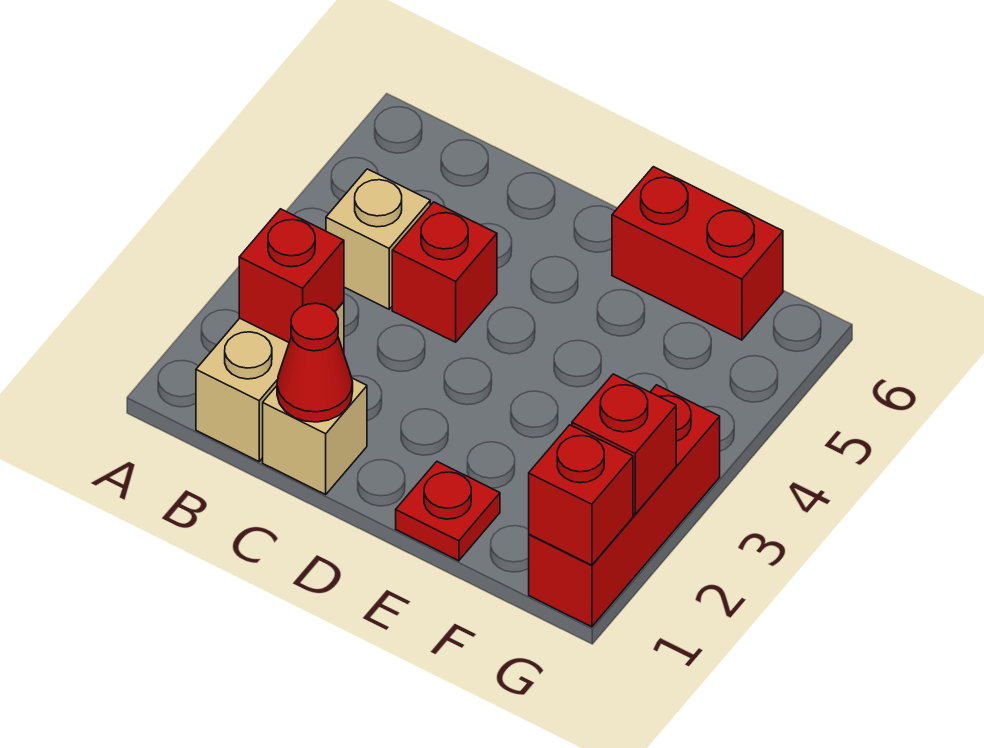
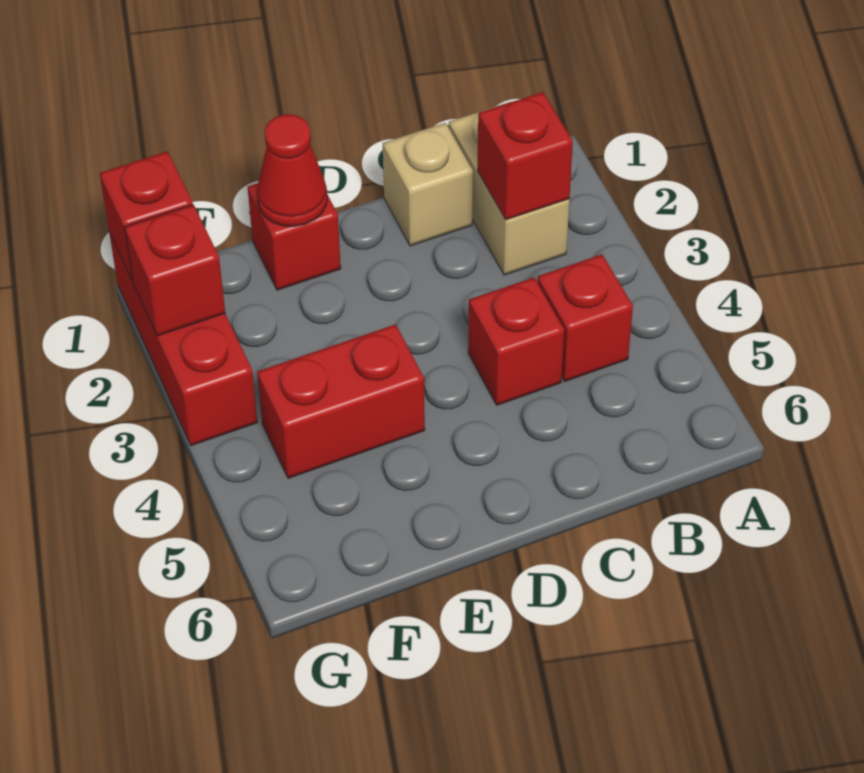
tan 1x1 brick [326,169,430,309] -> red 1x1 brick [537,254,633,382]
red 1x1 cone [277,303,353,422] -> red 1x1 cone moved to [257,114,327,227]
red 1x1 plate [396,462,500,561] -> red 1x1 brick [248,183,341,290]
red 1x2 brick [612,167,783,340] -> red 1x2 brick moved to [257,324,425,478]

